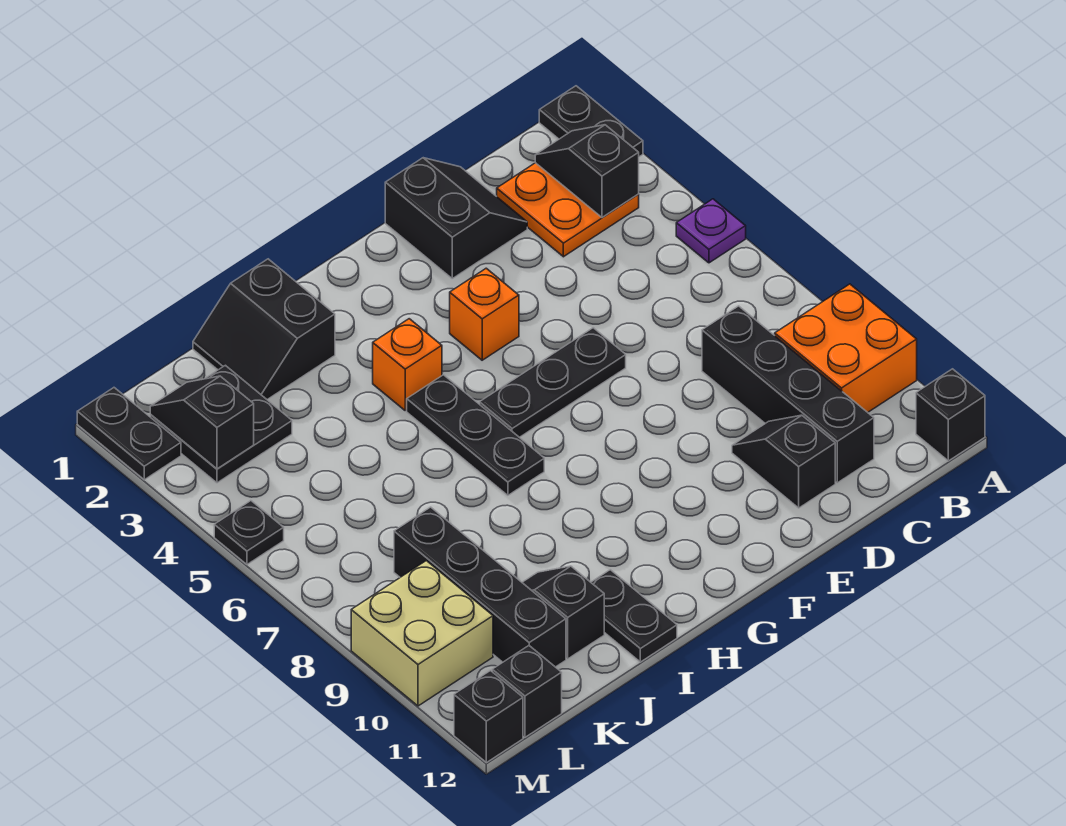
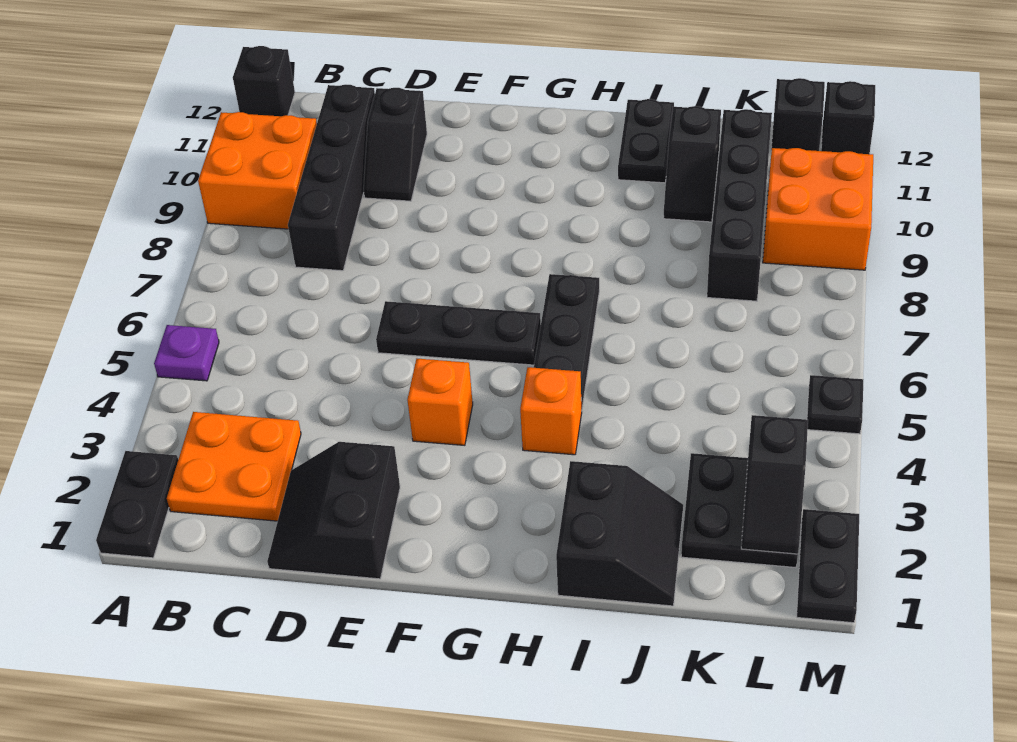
black 1x2 slope [535,125,639,218] -> none
tan 2x2 brick [351,561,493,706] -> orange 2x2 brick [763,148,873,270]

